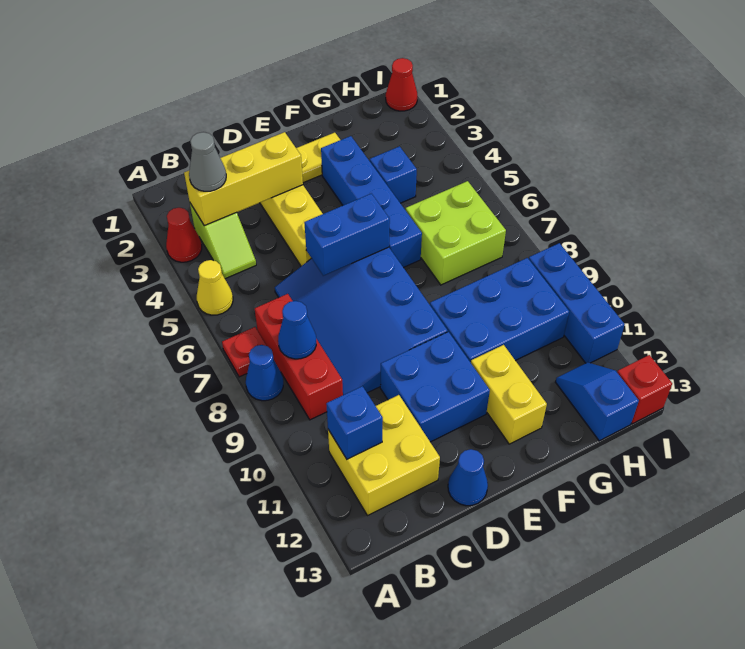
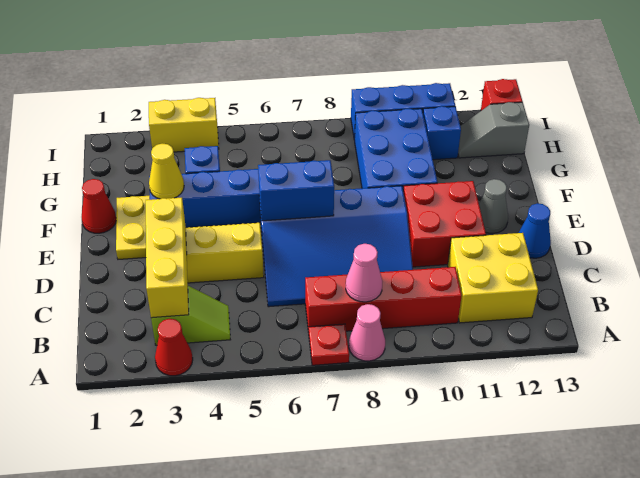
yellow 1x1 cone [197,260,233,315] -> yellow 1x1 cone moved to [149,144,184,199]
blue 1x1 cone [246,345,283,401] -> pink 1x1 cone [349,304,385,361]
grey 1x1 cone [189,132,226,191] -> grey 1x1 cone moved to [479,179,508,233]
red 1x3 brick [255,294,343,420] -> red 1x4 brick [305,267,462,332]
blue 1x1 cone [278,301,316,359] -> pink 1x1 cone [346,244,383,302]
blue 1x1 brick [326,386,383,459] -> blue 1x1 brick moved to [423,106,461,160]
blue 1x2 brick [304,194,390,276] -> blue 1x2 brick turned to [258,160,334,221]
blue 2x2 brick [380,332,490,442] -> red 2x2 brick [403,181,486,267]
yellow 1x2 brick [471,345,547,444] -> yellow 1x2 brick moved to [149,98,219,152]
lime 2x2 brick [406,181,506,285] -> none
blue 1x2 slope [556,362,639,441] -> grey 1x2 slope [458,102,529,158]
red 1x1 cone [386,58,417,111] -> red 1x1 cone moved to [82,179,116,233]

